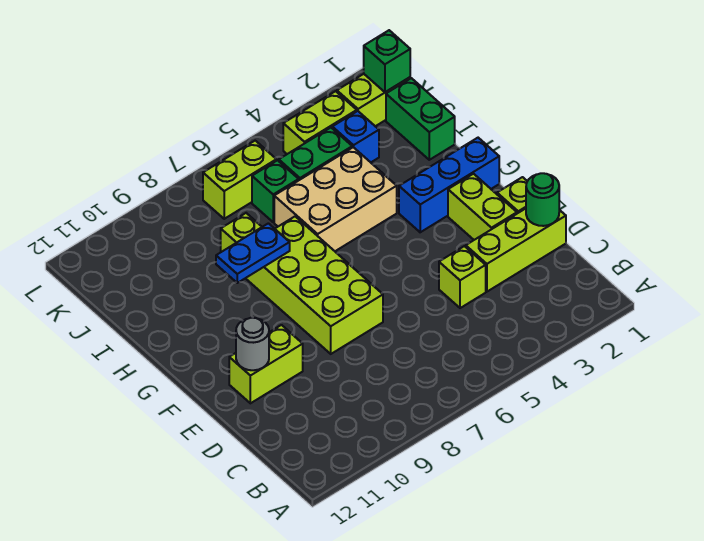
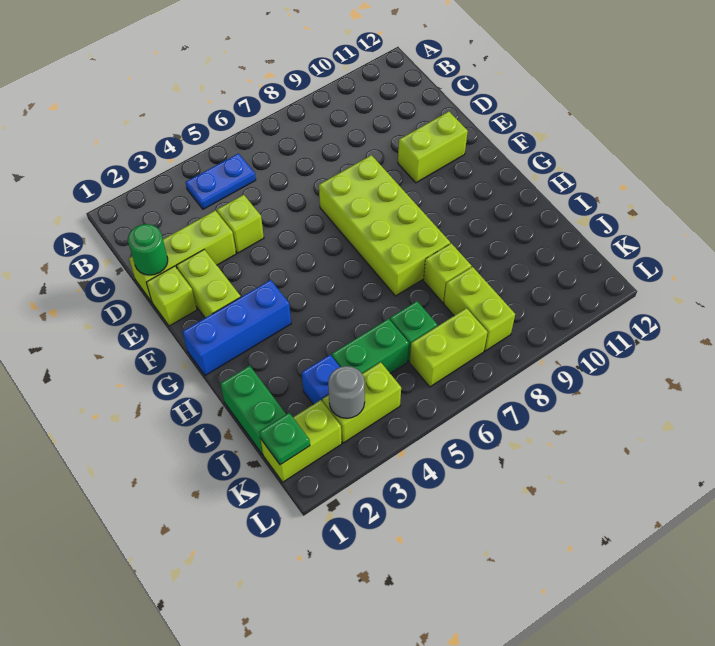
grey 1x1 round brick [236,318,269,370] -> grey 1x1 round brick moved to [328,366,365,418]
tan 2x3 brick [274,147,397,251] -> none
blue 1x2 plate [216,223,290,283] -> blue 1x2 plate moved to [186,153,256,209]
none -> lime 1x2 brick [444,267,515,351]
green 1x1 brick [364,30,410,92] -> green 1x1 plate [259,413,310,465]

